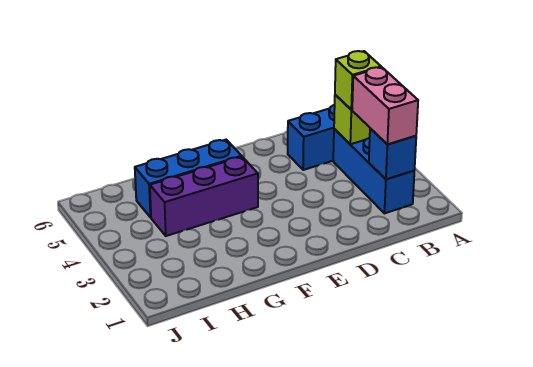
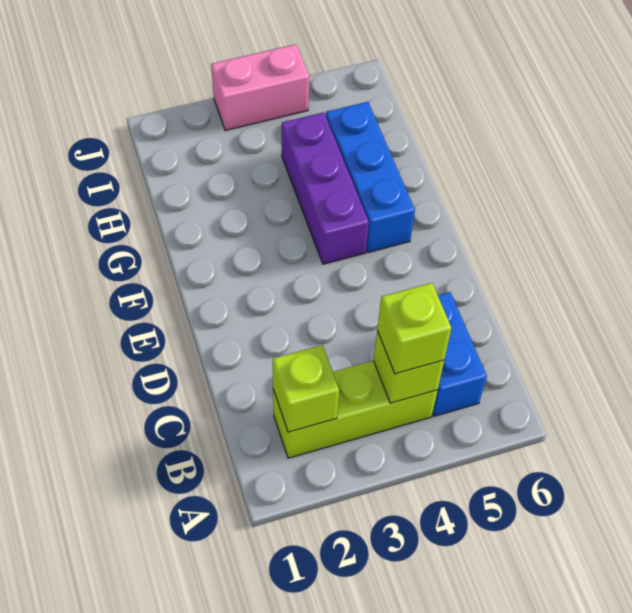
blue 1x3 brick [333,129,414,213] -> lime 1x3 brick [273,361,438,458]
blue 1x1 brick [369,128,416,179] -> lime 1x1 brick [273,345,339,432]
pink 1x2 brick [352,67,418,144] -> pink 1x2 brick moved to [211,44,309,131]

